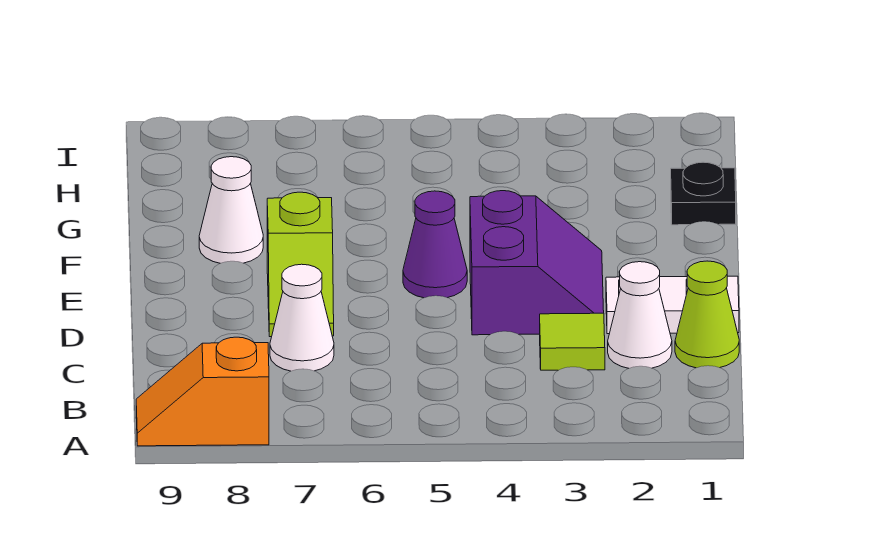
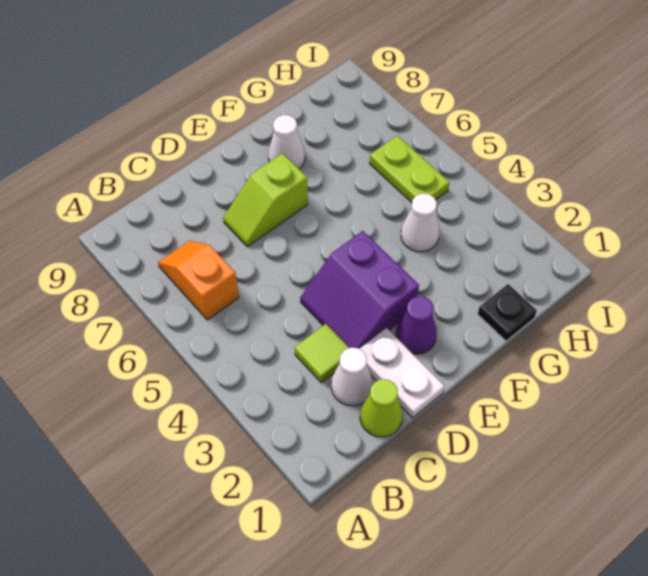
orange 1x2 slope [136,337,269,446] -> orange 1x2 slope moved to [158,241,239,320]
white 1x1 cone [270,264,334,371] -> white 1x1 cone moved to [401,194,439,252]
purple 2x2 slope [470,191,604,335] -> purple 2x2 slope turned to [300,231,419,349]
purple 1x1 cone [403,191,467,298] -> purple 1x1 cone moved to [396,296,437,354]
none -> lime 1x2 plate [369,136,449,203]

